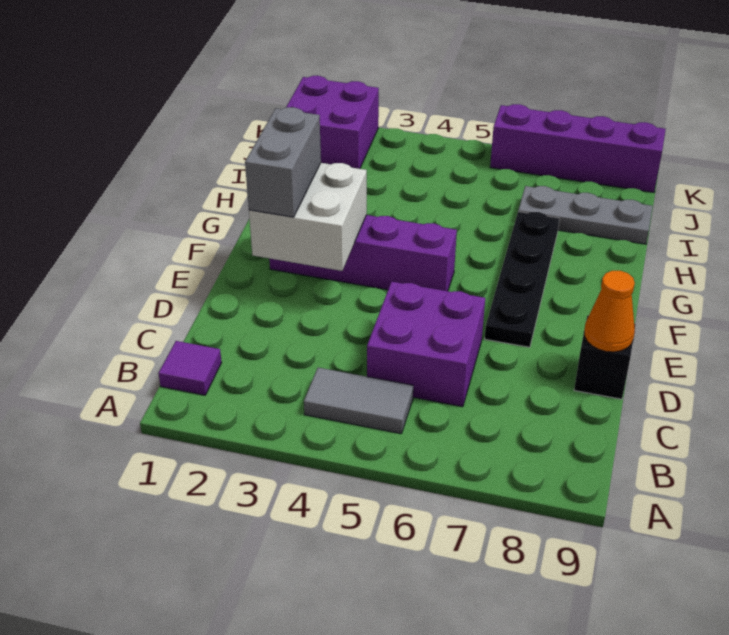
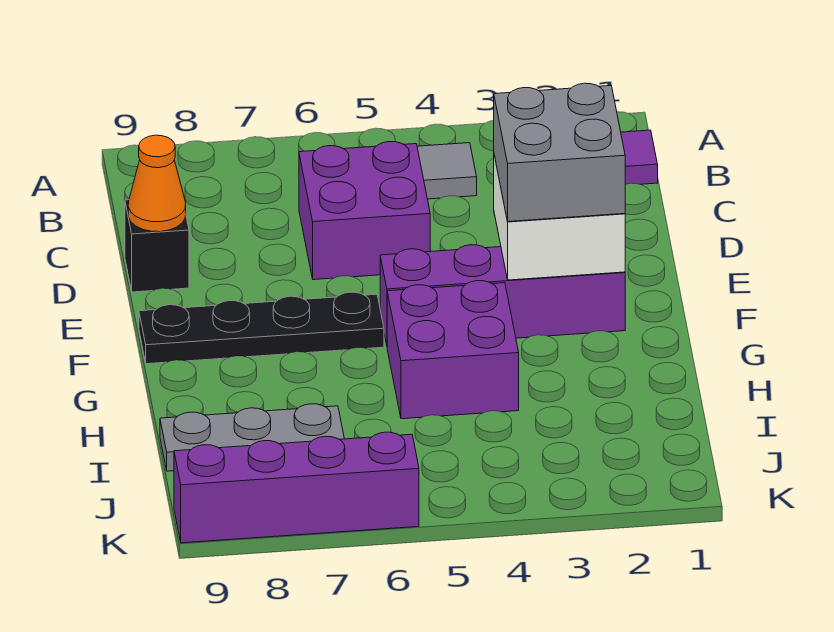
grey 1x2 brick [245,107,321,217] -> grey 2x2 brick [494,83,625,222]
black 1x4 plate [485,211,559,347] -> black 1x4 plate turned to [139,292,384,364]
purple 2x2 brick [286,76,379,169] -> purple 2x2 brick moved to [387,281,519,419]

